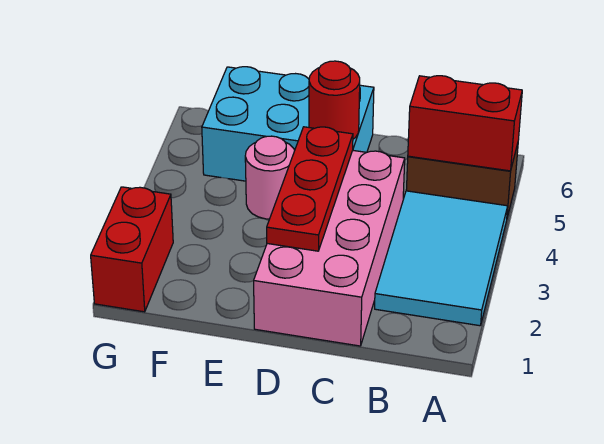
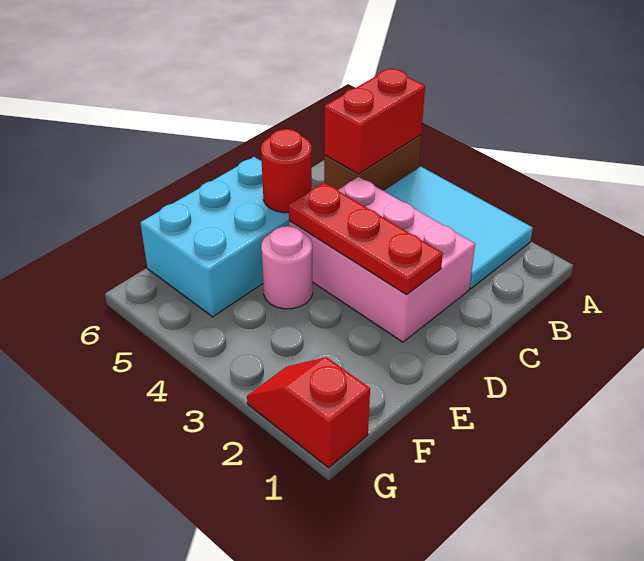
pink 2x4 brick [254,150,405,346] -> pink 2x3 brick [289,177,475,342]
red 1x2 brick [91,187,173,312] -> red 1x2 slope [247,357,370,468]

